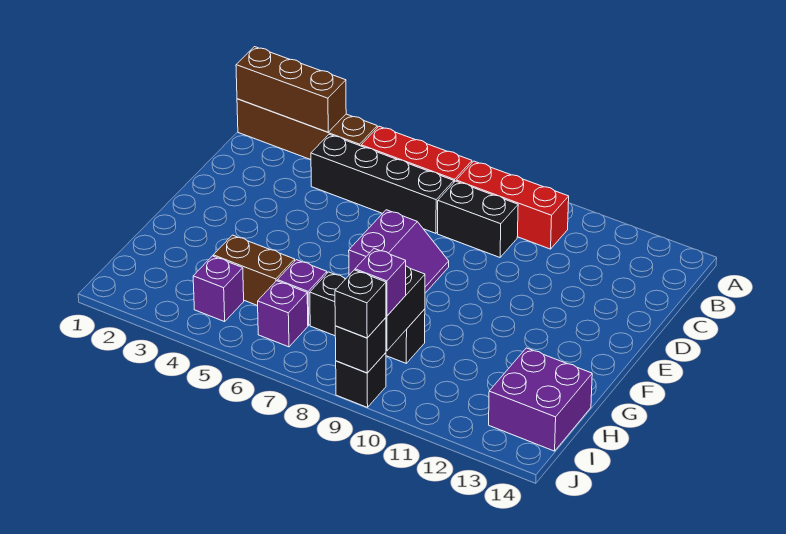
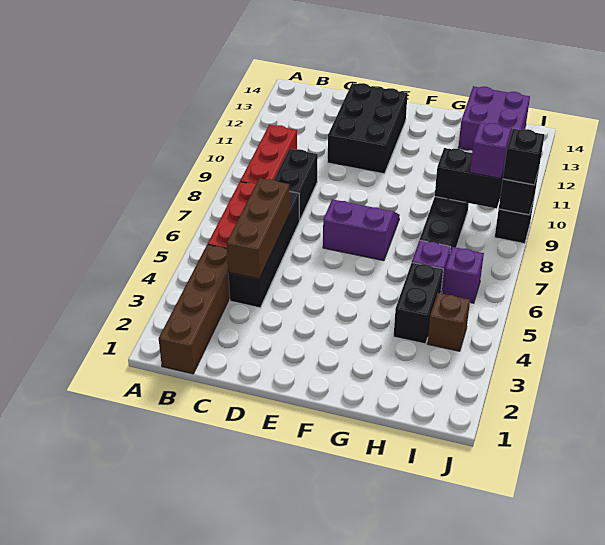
brown 1x3 brick [236,47,346,132] -> brown 1x3 brick moved to [227,178,290,279]
none -> black 2x3 brick [328,83,408,174]
brown 1x2 brick [213,235,295,306] -> black 1x2 brick [394,263,443,344]
purple 1x1 brick [193,256,244,322] -> brown 1x1 brick [427,293,470,351]

